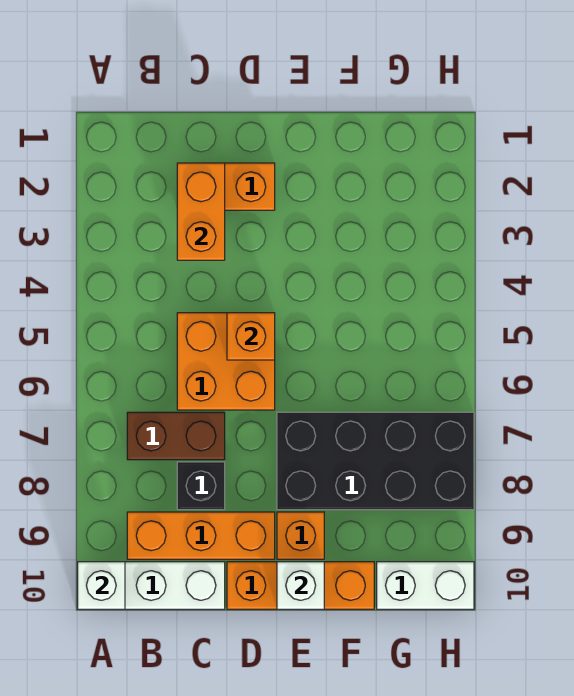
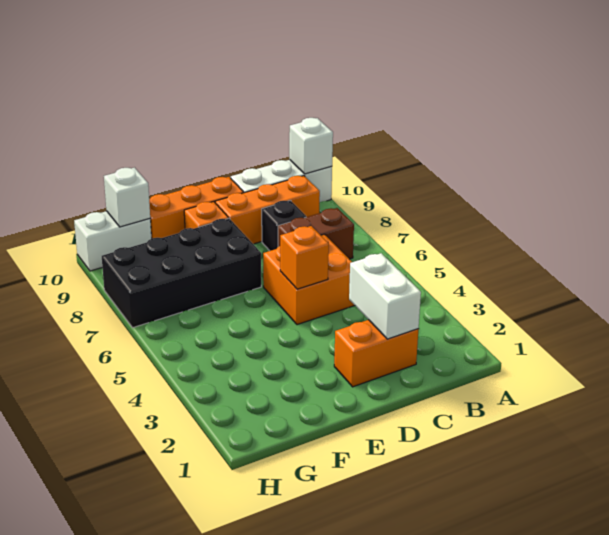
orange 1x2 brick [177,163,225,260] -> white 1x2 brick [349,253,421,339]
white 1x1 brick [277,562,324,609] -> white 1x1 brick moved to [104,168,150,227]

